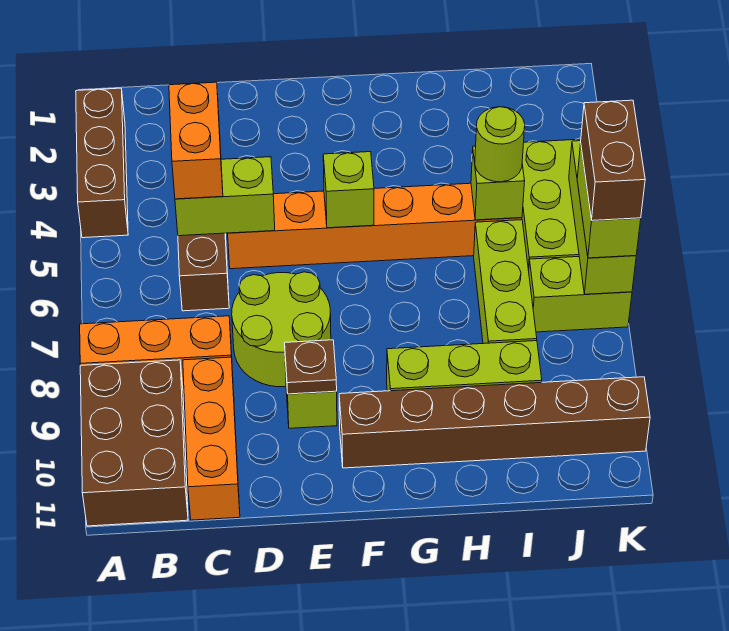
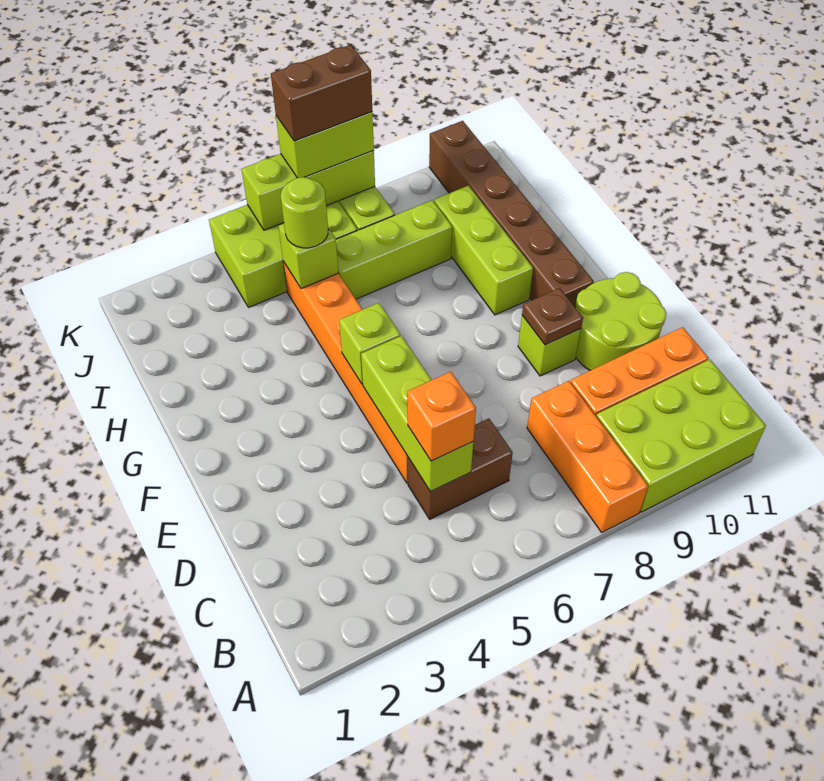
brown 1x3 brick [76,88,128,238] -> none
brown 2x3 brick [80,360,188,526] -> lime 2x3 brick [596,359,766,512]
orange 1x2 brick [169,82,223,199] -> orange 1x1 brick [407,372,476,461]
lime 1x2 brick [175,157,275,236] -> lime 1x3 brick [361,336,473,492]
lime 2x2 round brick [232,272,331,387] -> lime 2x2 round brick moved to [576,272,667,370]

